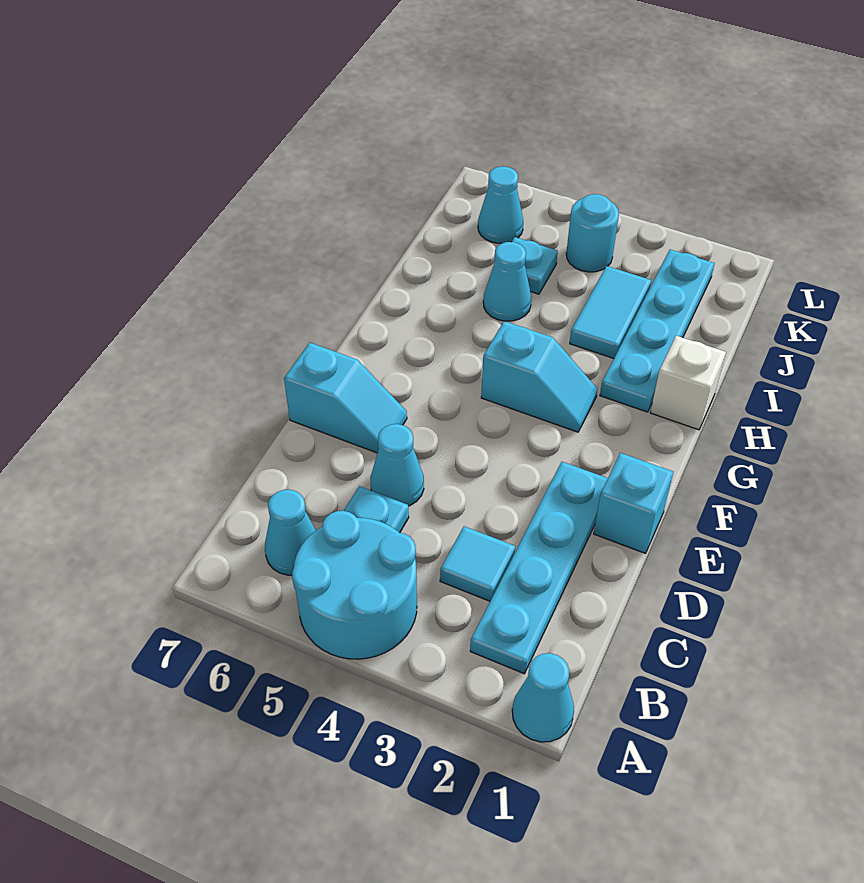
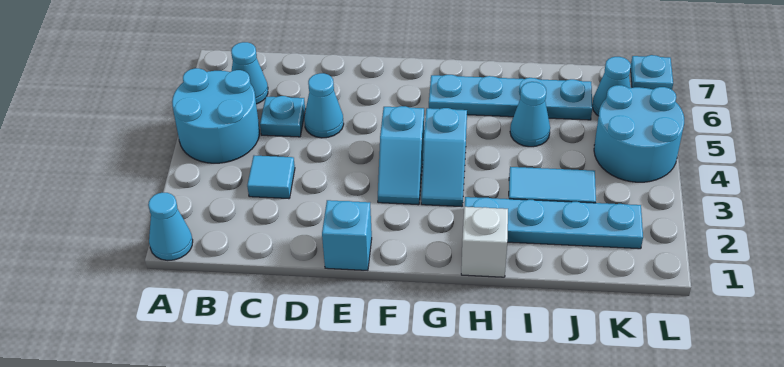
cyan 1x4 plate [470,462,608,674] -> cyan 1x4 plate moved to [429,75,592,120]
cyan 1x2 slope [284,343,407,453] -> cyan 1x2 slope moved to [378,106,424,205]
cyan 1x1 plate [512,237,558,294] -> cyan 1x1 plate moved to [630,55,673,90]
cyan 1x1 round brick [566,194,619,272] -> cyan 2x2 round brick [594,85,684,182]

